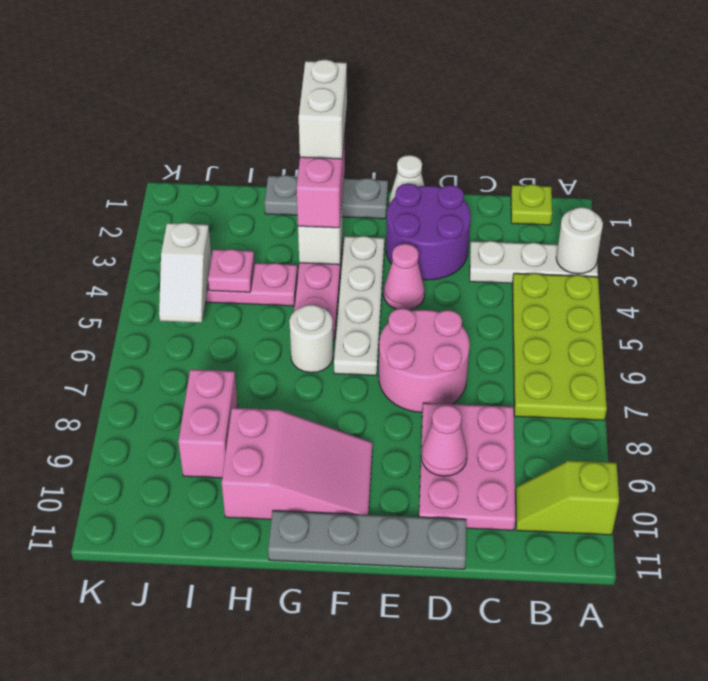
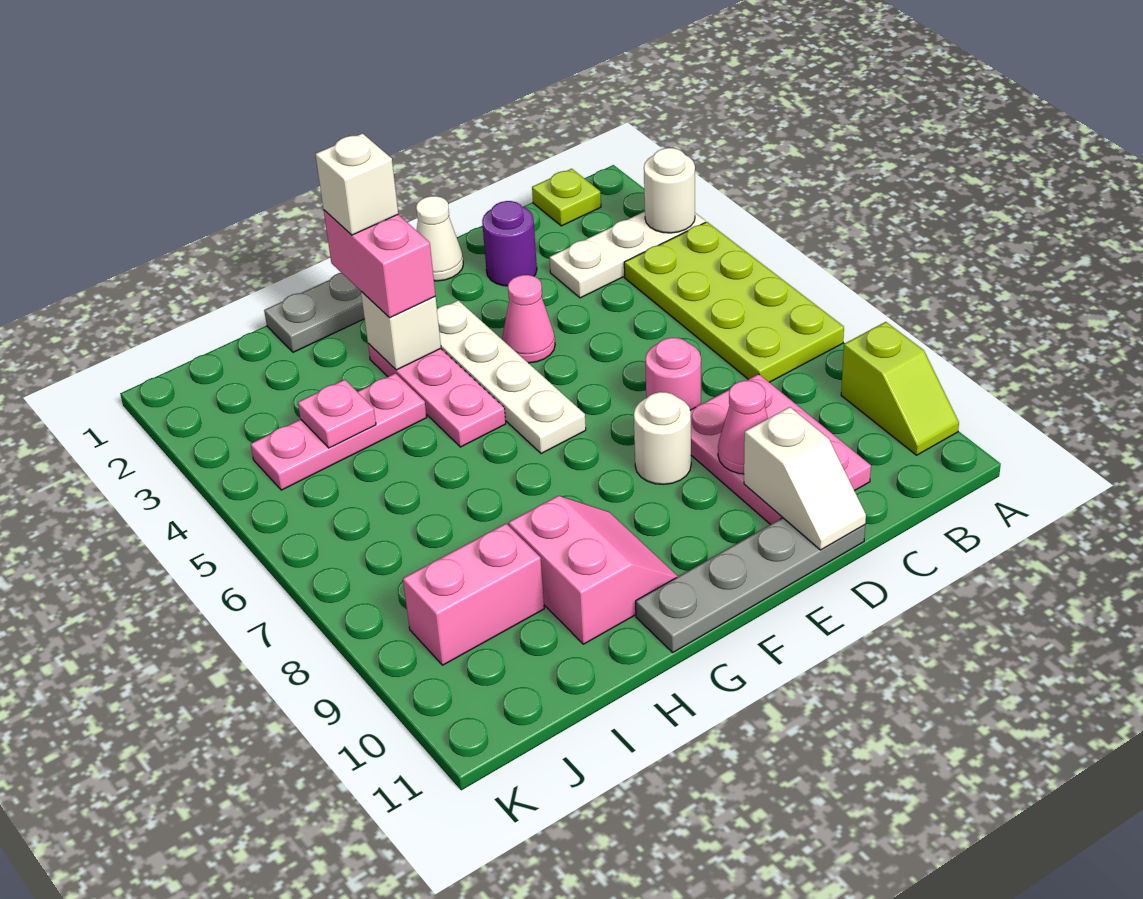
lime 1x2 slope [516,461,619,535] -> lime 1x2 slope turned to [841,322,959,455]
purple 2x2 round brick [386,184,471,280] -> purple 1x1 round brick [482,201,537,286]
pink 2x2 round brick [379,308,470,412] -> pink 1x1 round brick [645,338,701,410]
pink 2x3 slope [222,408,372,519] -> pink 2x2 slope [509,496,678,644]
white 1x2 brick [299,59,347,159] -> white 1x1 brick [315,133,398,235]
white 1x1 round brick [289,305,333,373] -> white 1x1 round brick moved to [634,392,691,484]
pink 1x2 brick [178,369,238,478] -> pink 1x2 brick turned to [403,524,544,665]
white 1x2 slope [159,223,211,323] -> white 1x2 slope moved to [744,407,866,550]

